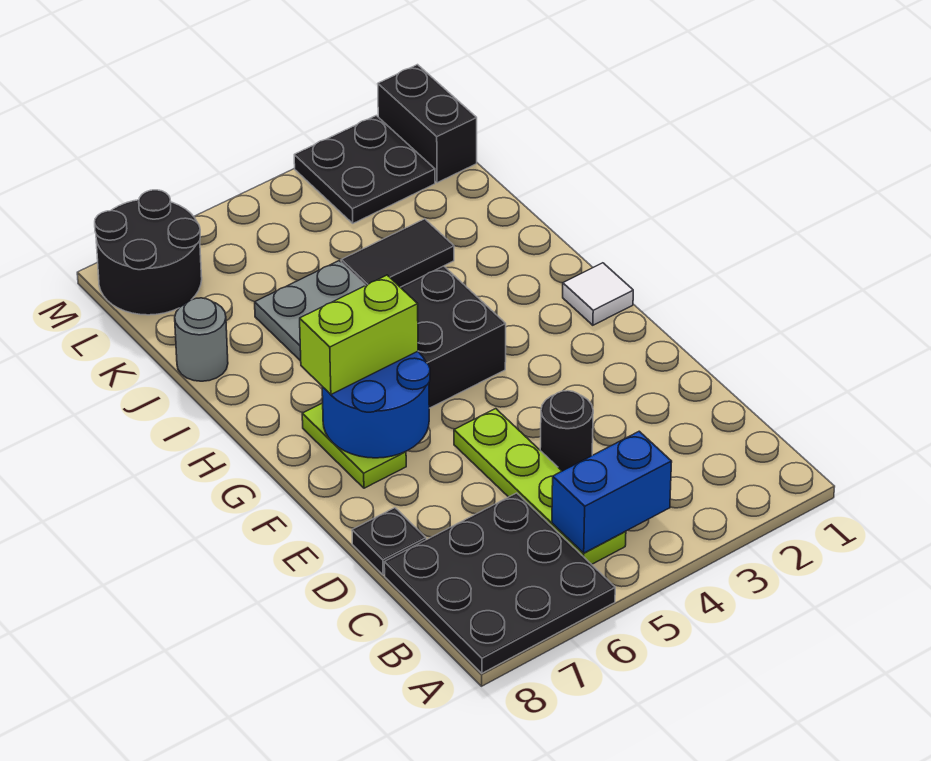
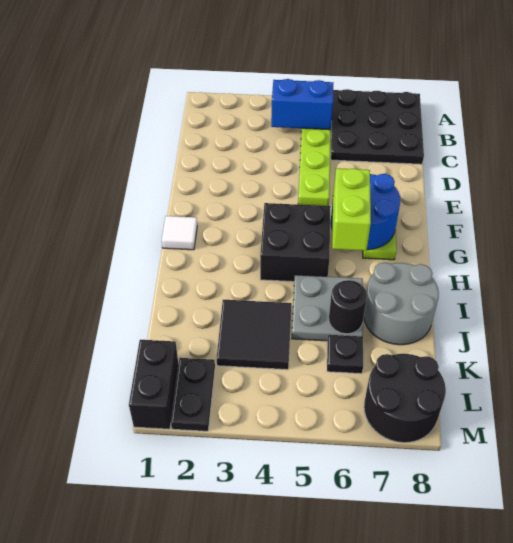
black 1x1 round brick [540,391,593,471] -> black 1x1 round brick moved to [329,280,367,334]
black 1x1 plate [352,508,426,575] -> black 1x1 plate moved to [327,335,363,374]
lime 1x2 brick [300,275,418,394] -> lime 1x2 brick turned to [332,168,371,251]
black 1x2 tile [341,219,454,287] -> black 2x2 tile [217,300,292,370]
grey 1x1 round brick [175,298,228,381] -> grey 2x2 round brick [364,263,439,345]
black 2x2 plate [294,116,435,223] -> black 1x2 plate [171,358,215,431]

